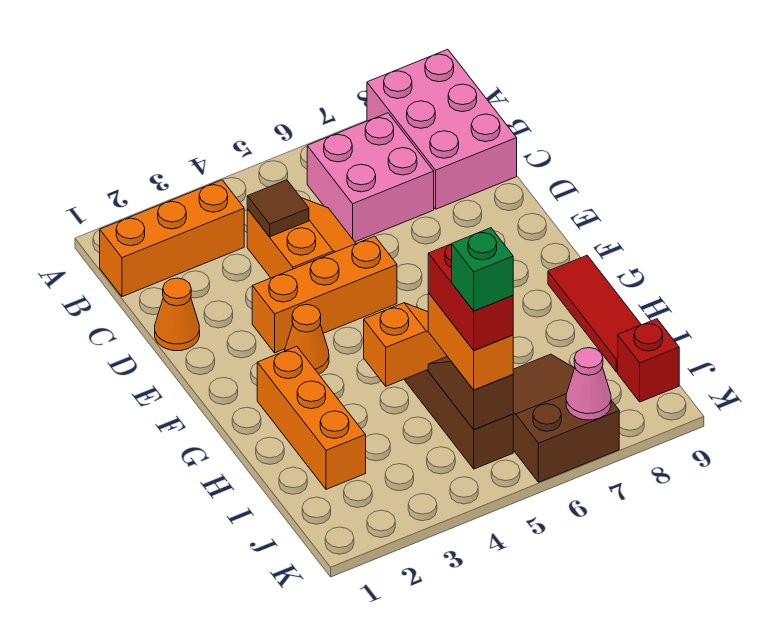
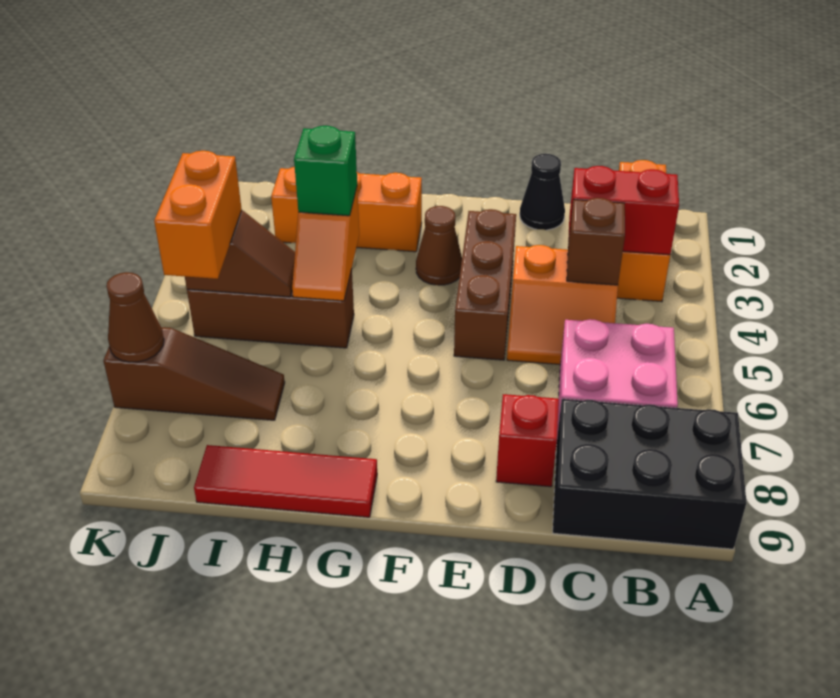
pink 2x3 brick [367,49,517,209] -> black 2x3 brick [553,399,747,549]
brown 1x1 tile [247,180,309,237] -> brown 1x1 brick [567,198,625,285]
orange 1x1 cone [155,278,200,351] -> black 1x1 cone [520,154,565,230]
orange 1x3 brick [252,236,397,353] -> brown 1x3 brick [454,209,516,360]
orange 1x1 cone [285,304,329,374] -> brown 1x1 cone [416,206,462,285]
orange 1x2 brick [428,293,513,390] -> orange 1x2 brick turned to [154,151,242,279]
red 1x2 brick [428,244,513,351] -> red 1x2 brick moved to [568,166,679,255]
brown 2x3 slope [513,354,619,482] -> brown 1x3 slope [103,327,285,420]
green 1x1 brick [452,228,513,311] -> green 1x1 brick moved to [294,126,357,216]
red 1x1 brick [618,319,679,402] -> red 1x1 brick moved to [496,394,559,487]
pink 1x1 cone [566,348,611,420] -> brown 1x1 cone [106,272,164,362]

